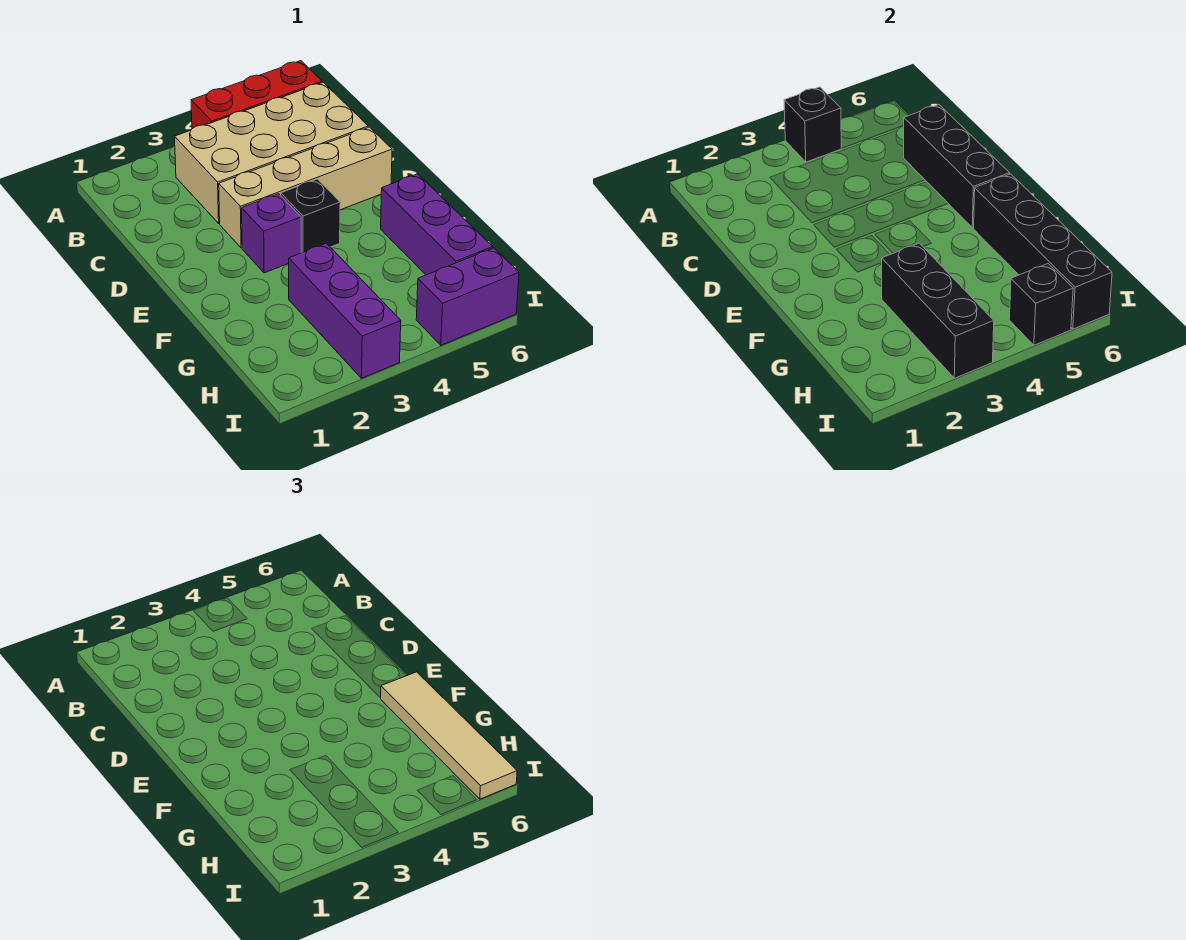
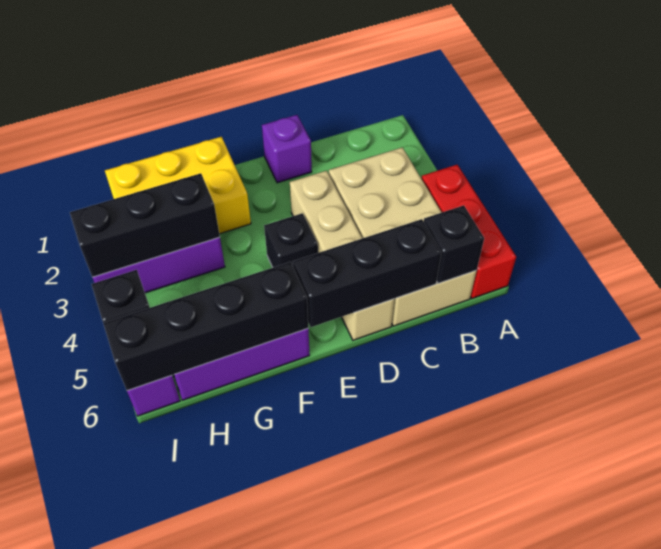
black 1x1 brick [784,87,841,162] -> black 1x1 brick moved to [424,205,484,283]
purple 1x1 brick [242,194,301,273] -> purple 1x1 brick moved to [262,115,312,183]
none -> yellow 2x3 brick [105,137,251,234]
tan 1x4 tile [381,672,517,799] -> none

